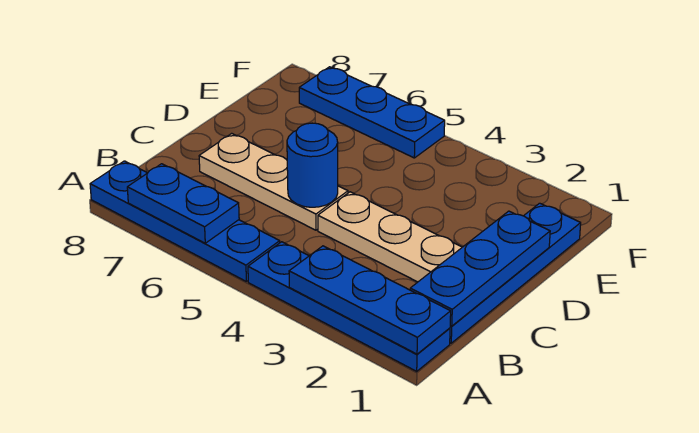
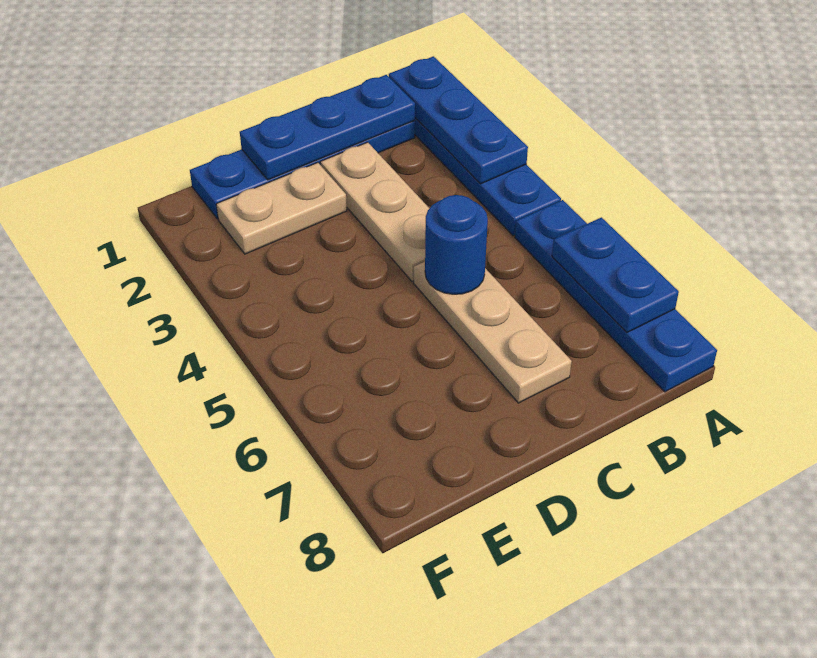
none -> tan 1x2 plate [216,163,347,254]
blue 1x3 plate [299,67,445,158] -> none

